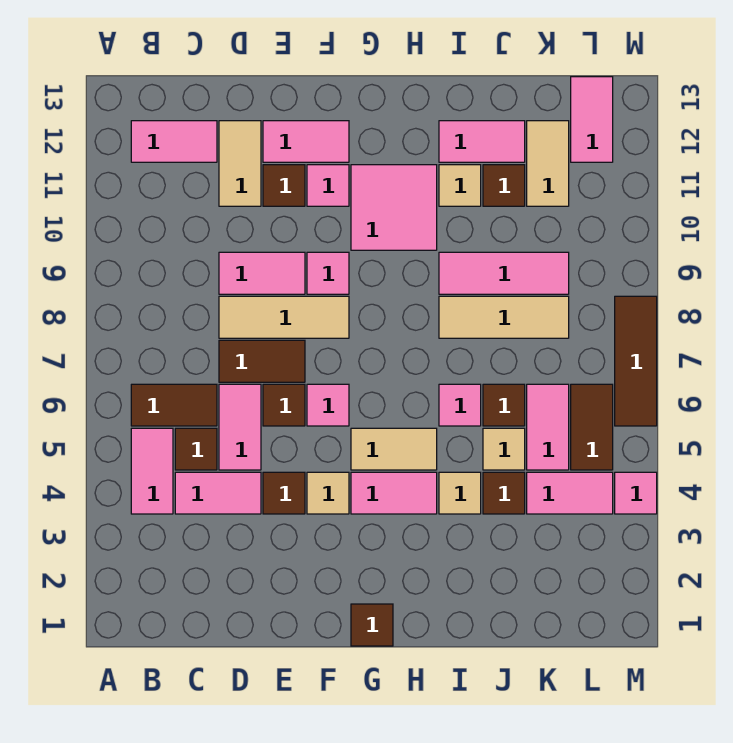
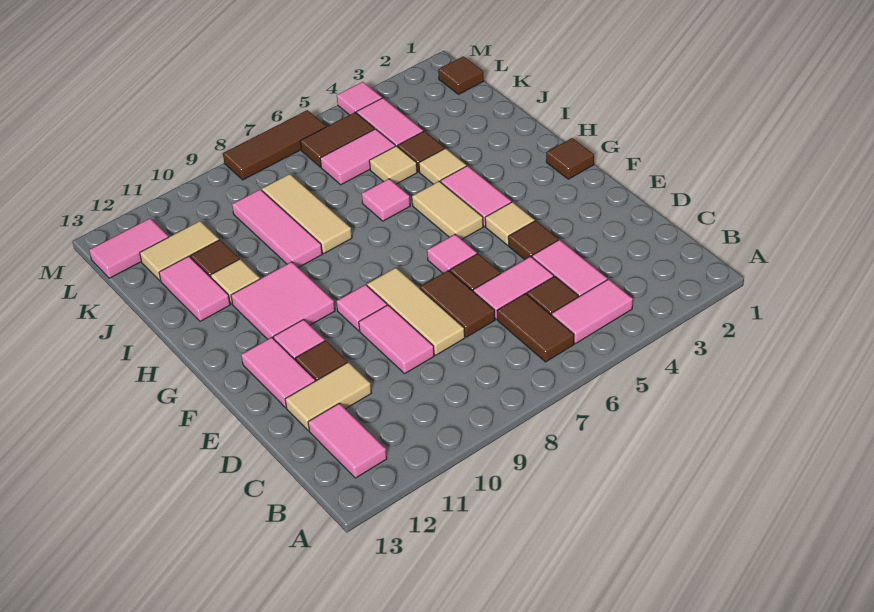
brown 1x1 tile [483,384,525,426] -> brown 1x1 tile moved to [438,56,484,94]

